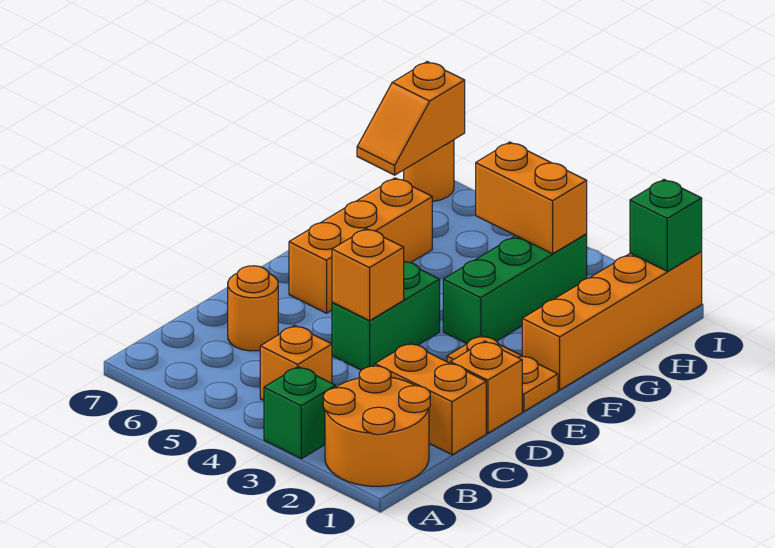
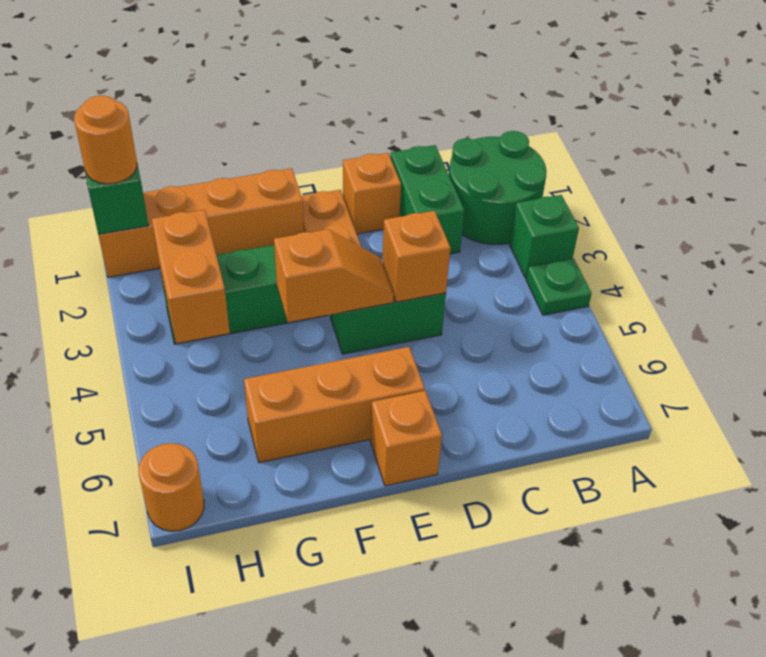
orange 2x2 round brick [323,366,430,486] -> green 2x2 round brick [449,131,547,244]
none -> green 1x1 plate [526,258,592,315]
orange 1x1 brick [260,325,332,401] -> orange 1x1 brick moved to [370,391,442,486]
orange 1x2 brick [375,343,486,455] -> green 1x2 brick [390,145,465,254]
orange 1x1 round brick [228,266,278,351] -> orange 1x1 round brick moved to [74,96,137,184]
orange 1x2 slope [357,62,465,175] -> orange 1x2 slope moved to [274,229,394,322]

